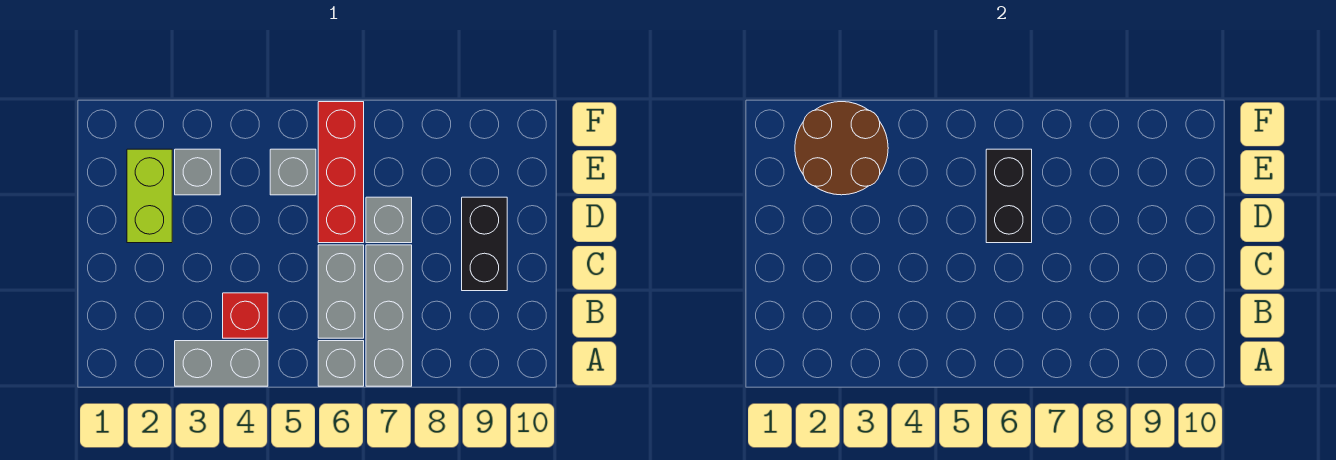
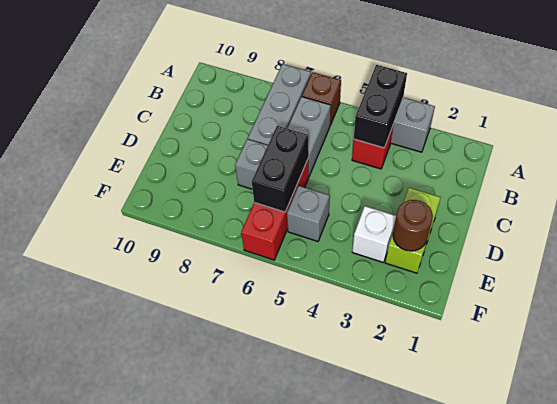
grey 1x1 brick [318,341,364,386] -> brown 1x1 brick [302,72,341,125]
black 1x2 brick [462,197,507,291] -> black 1x2 brick moved to [354,65,407,148]
brown 2x2 round brick [795,102,888,195] -> brown 1x1 round brick [393,200,433,251]
grey 1x1 brick [175,149,220,195] -> white 1x1 brick [352,206,396,262]

